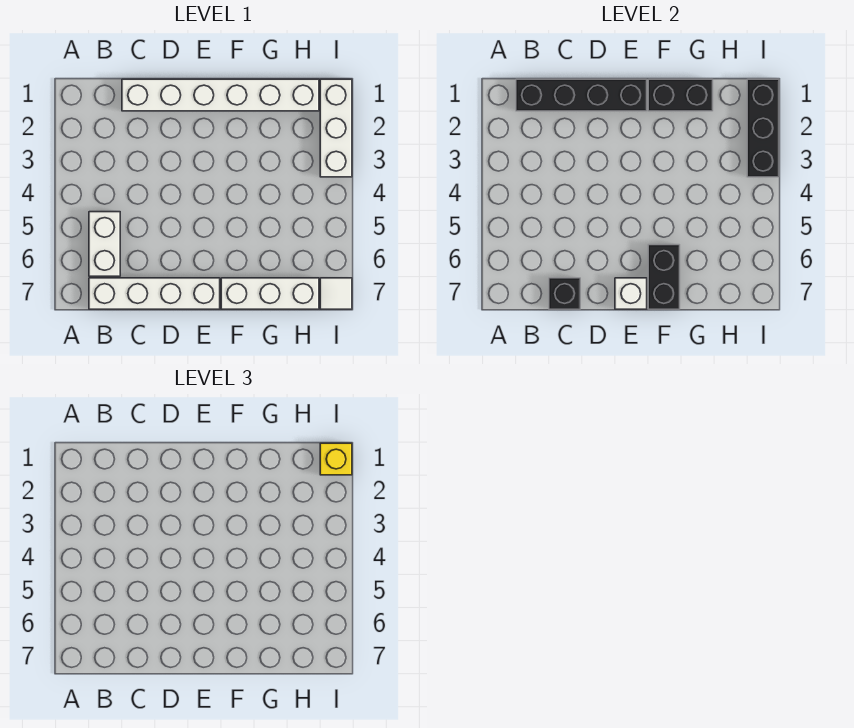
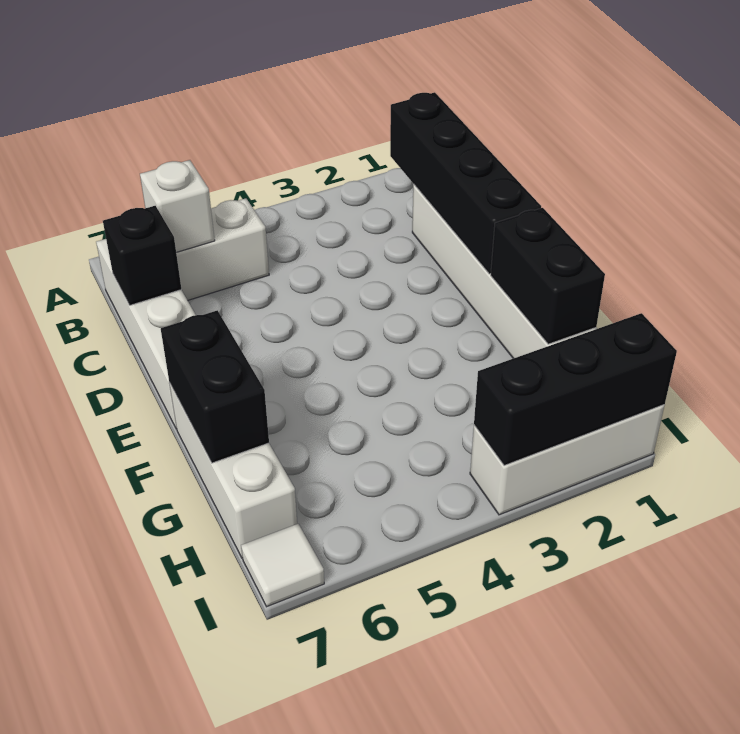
white 1x1 brick [615,278,647,309] -> white 1x1 brick moved to [140,160,215,252]
black 1x2 brick [648,245,680,309] -> black 1x2 brick turned to [161,310,269,463]
yellow 1x1 brick [320,443,352,475] -> none

